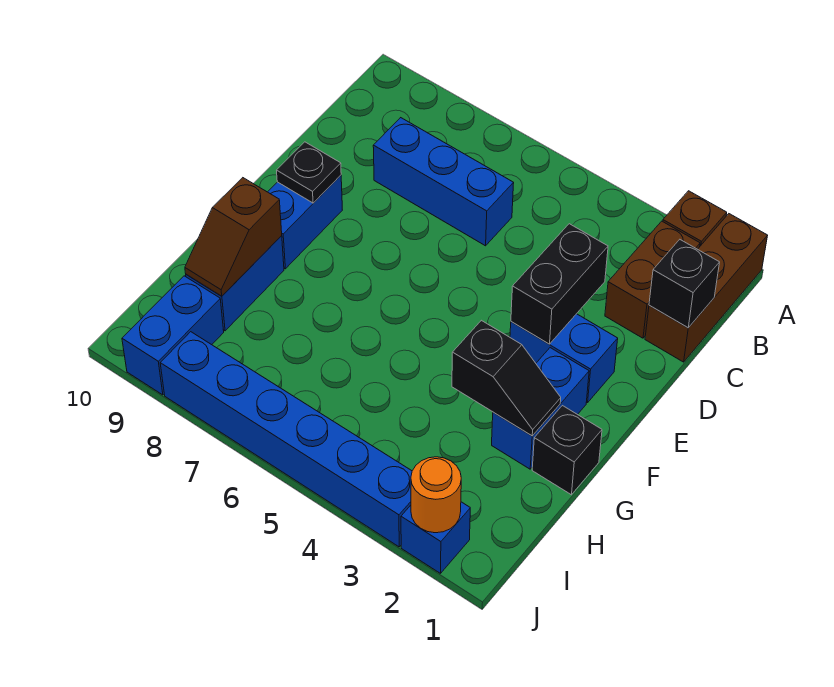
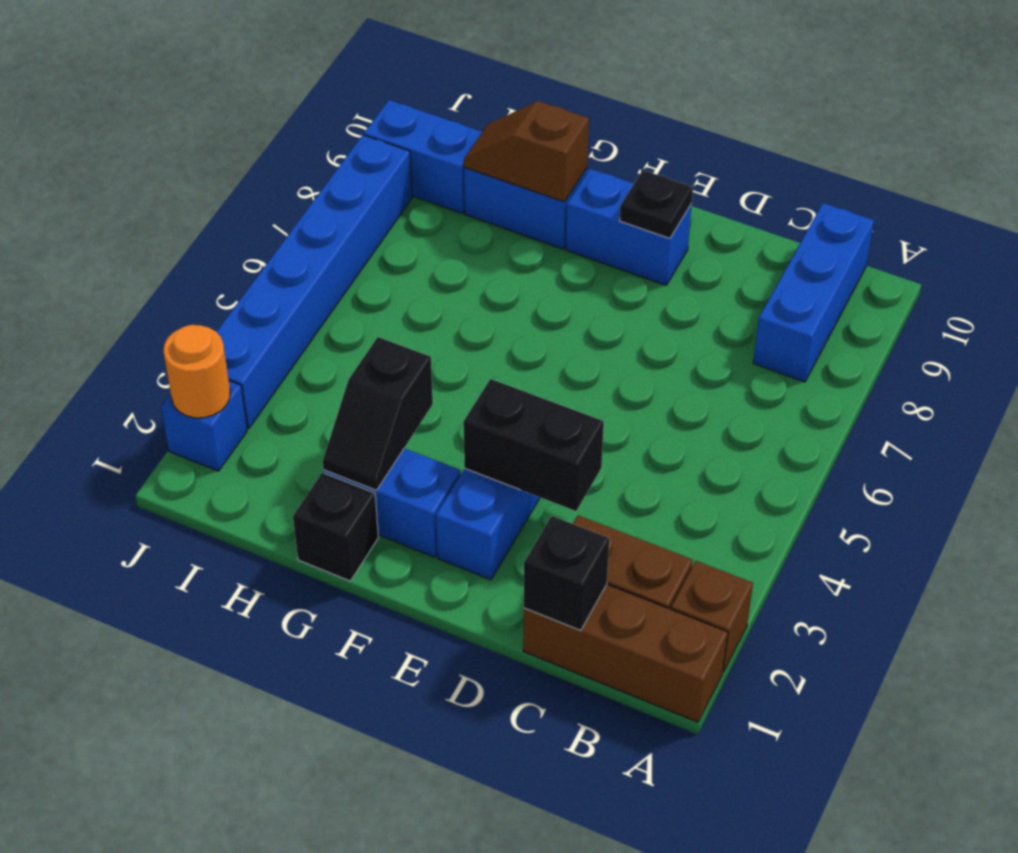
blue 1x3 brick [373,118,514,246] -> blue 1x3 brick moved to [753,203,874,382]

